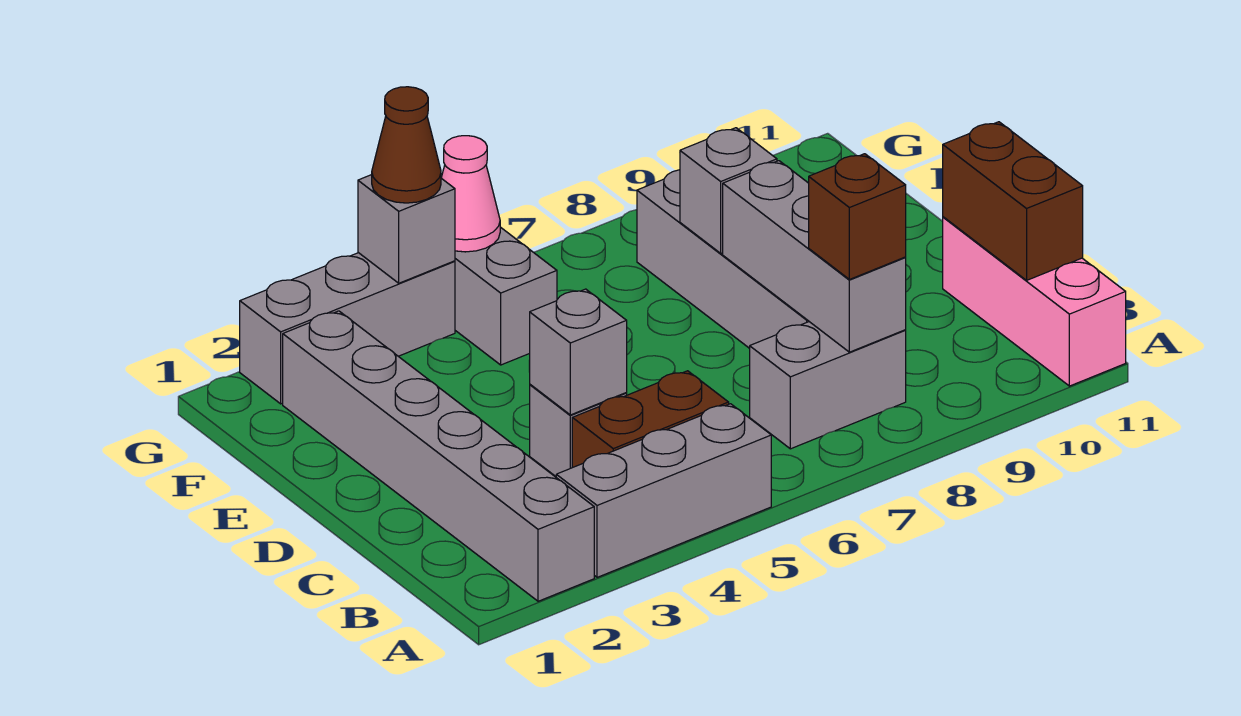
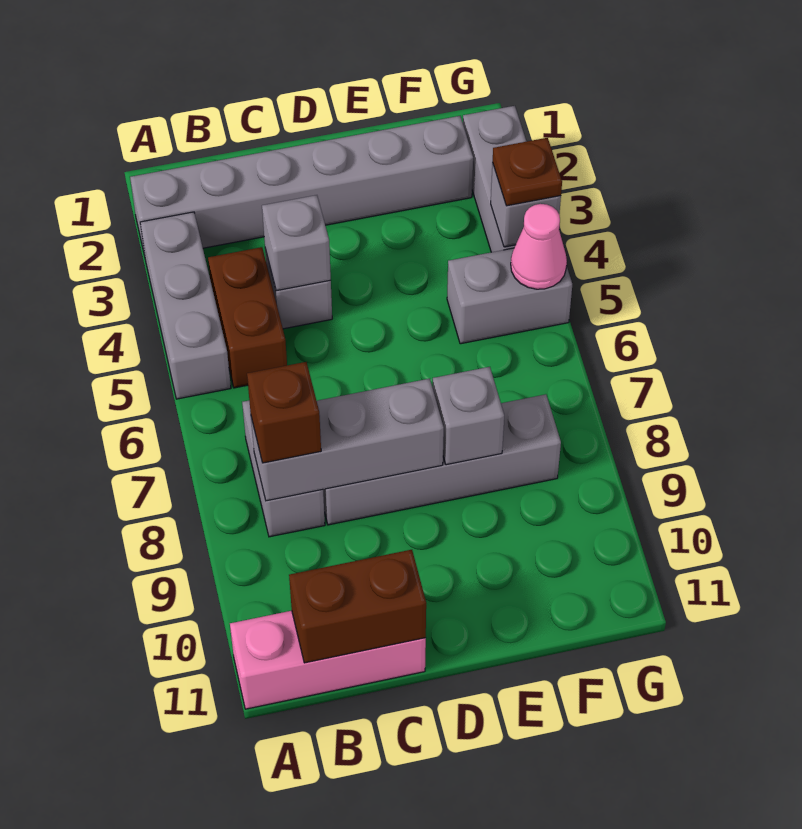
brown 1x1 cone [372,87,441,203] -> brown 1x1 plate [493,138,562,206]

